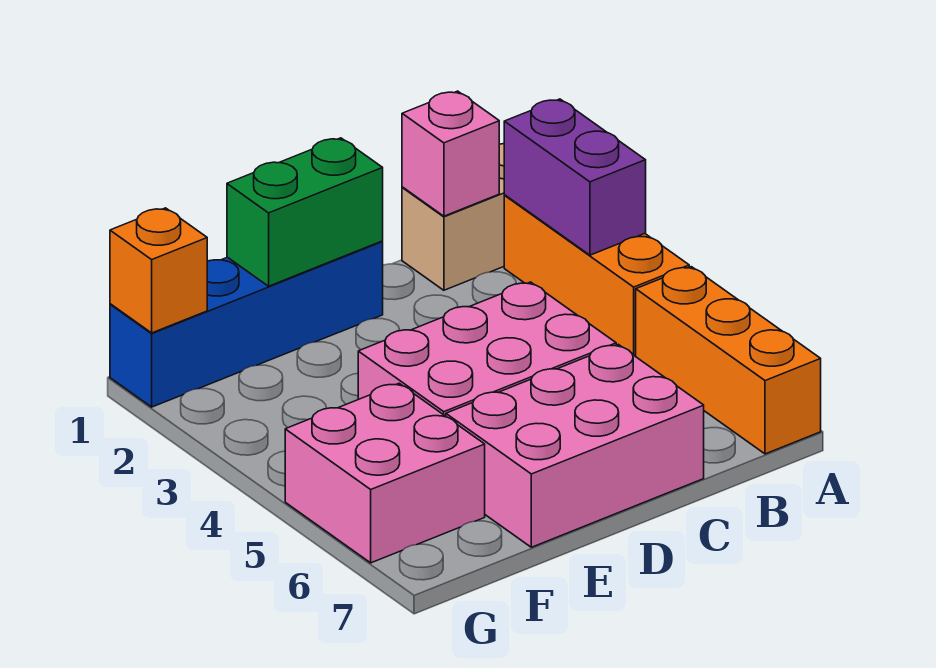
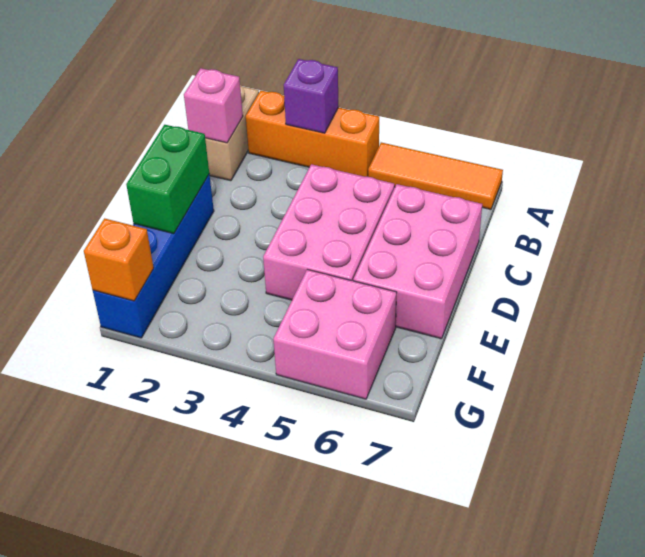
purple 1x2 brick [504,99,646,255] -> purple 1x1 brick [284,59,339,133]
orange 1x3 brick [636,267,821,454] -> orange 1x3 tile [368,142,503,209]

